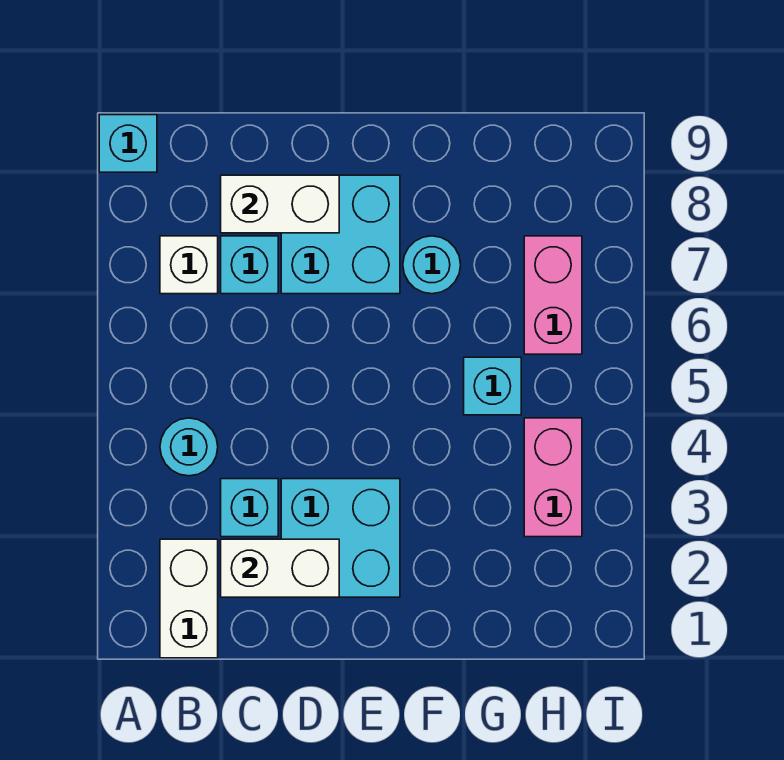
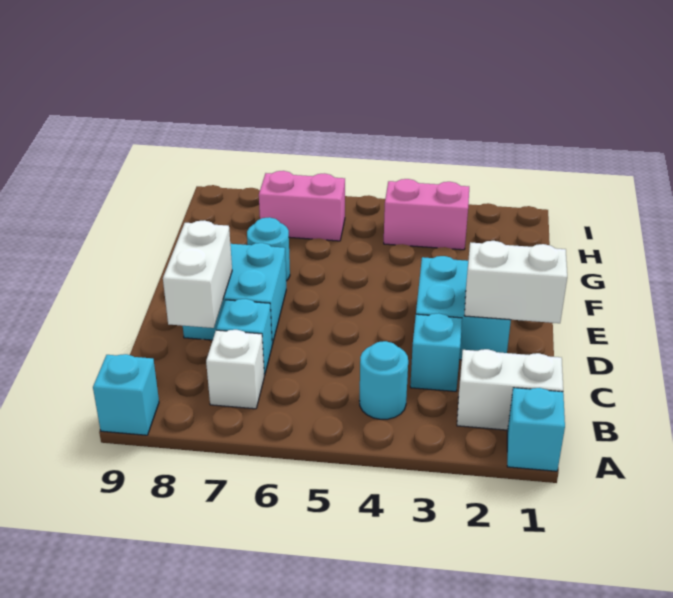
white 1x2 brick [221,539,339,597] -> white 1x2 brick turned to [464,241,567,323]
cyan 1x1 brick [464,357,521,415] -> cyan 1x1 brick moved to [507,388,565,471]

